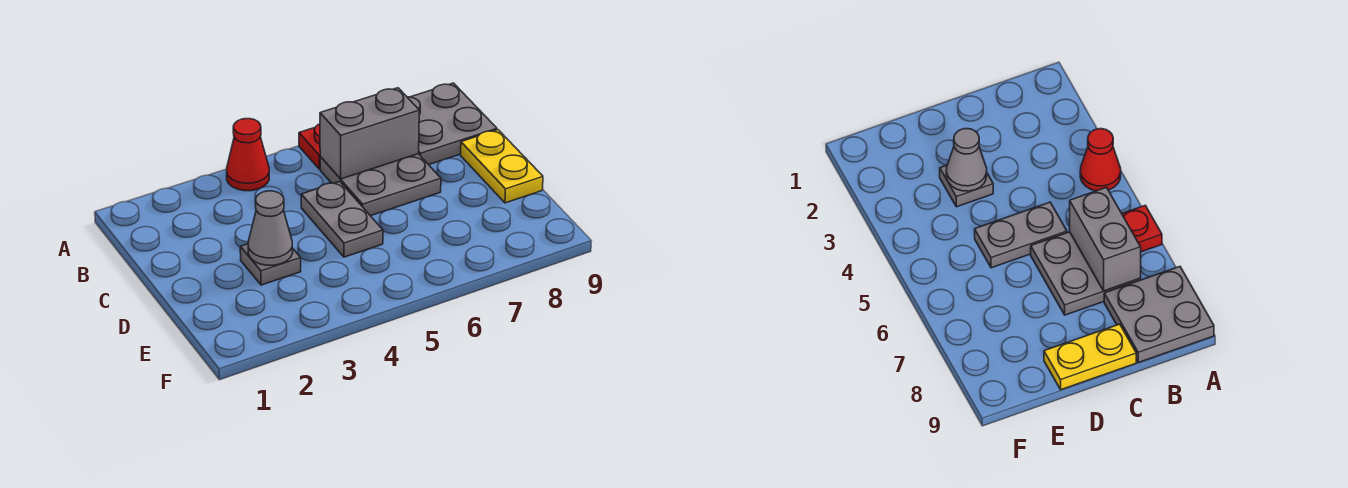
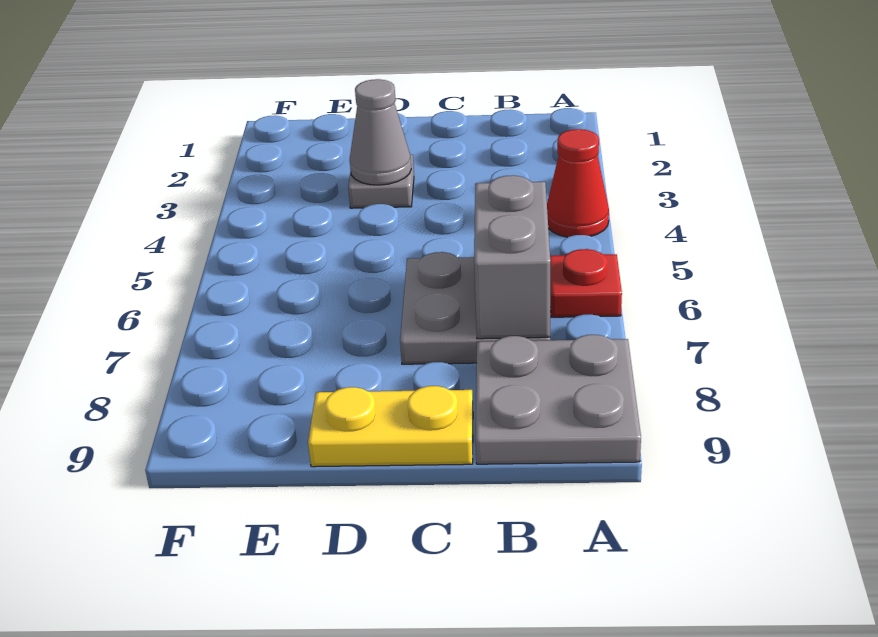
grey 1x2 plate [301,181,383,257] -> none

